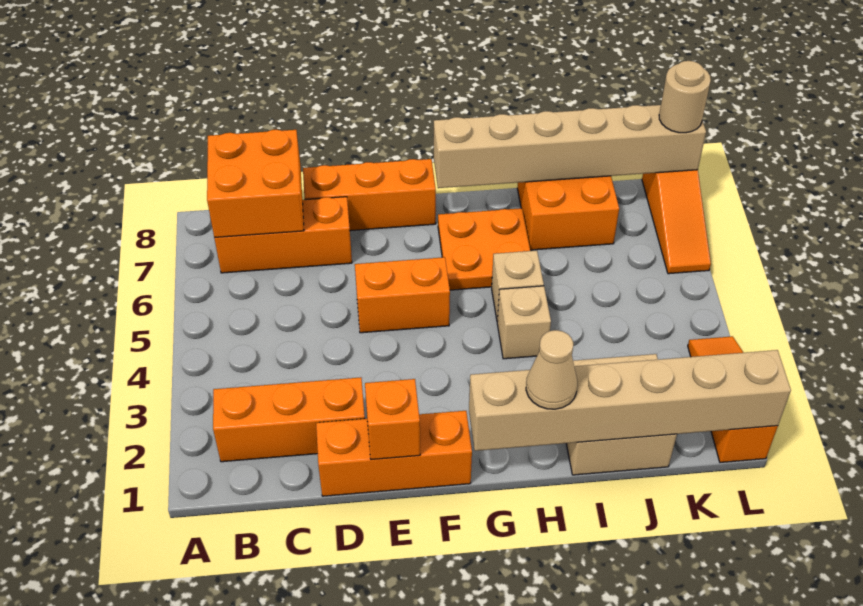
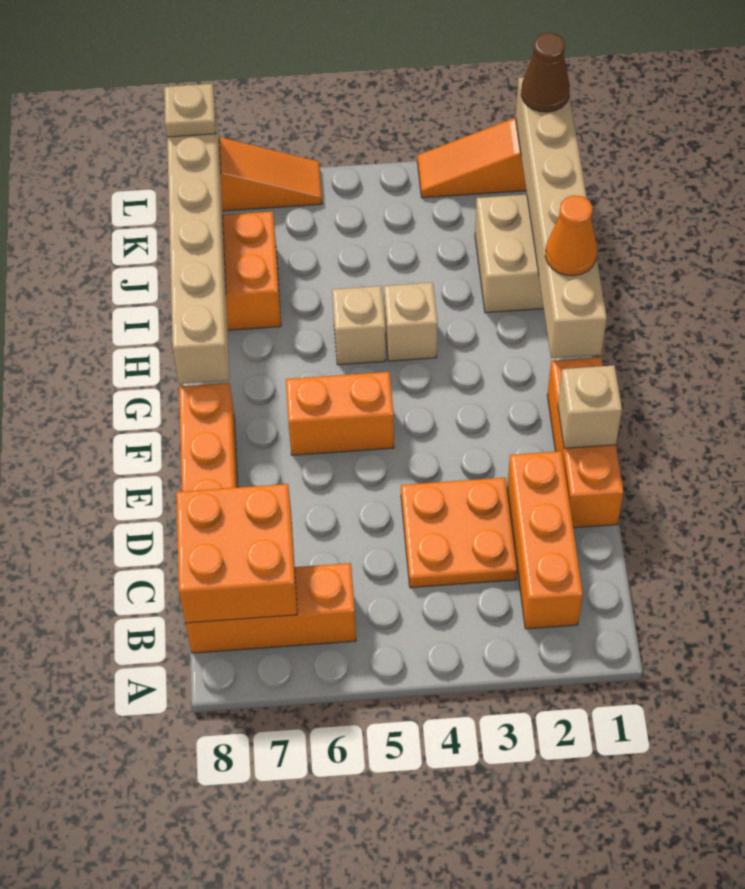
orange 1x3 brick [214,197,352,273] -> orange 1x3 brick turned to [186,563,356,653]
orange 1x1 brick [365,379,420,460] -> tan 1x1 brick [558,365,622,448]
orange 1x2 brick [355,257,450,333] -> orange 1x2 brick turned to [286,372,394,455]
orange 2x2 plate [438,208,530,290] -> orange 2x2 plate moved to [401,478,517,588]
tan 1x1 cone [526,330,577,409] -> orange 1x1 cone [545,195,597,276]
none -> brown 1x1 cone [521,33,570,112]
tan 1x1 round brick [659,61,711,133] -> tan 1x1 plate [164,84,216,137]

